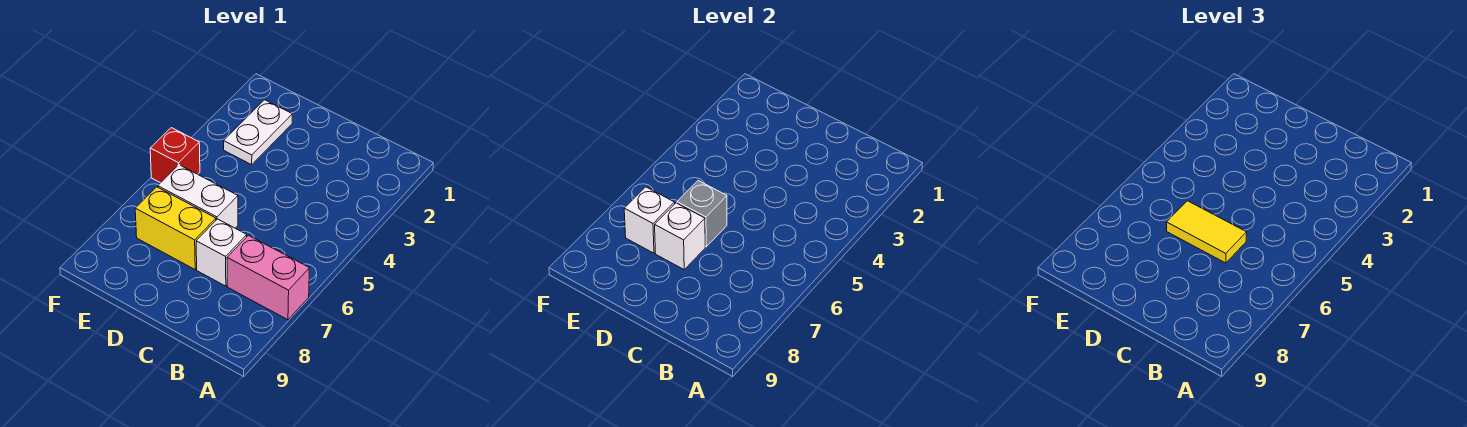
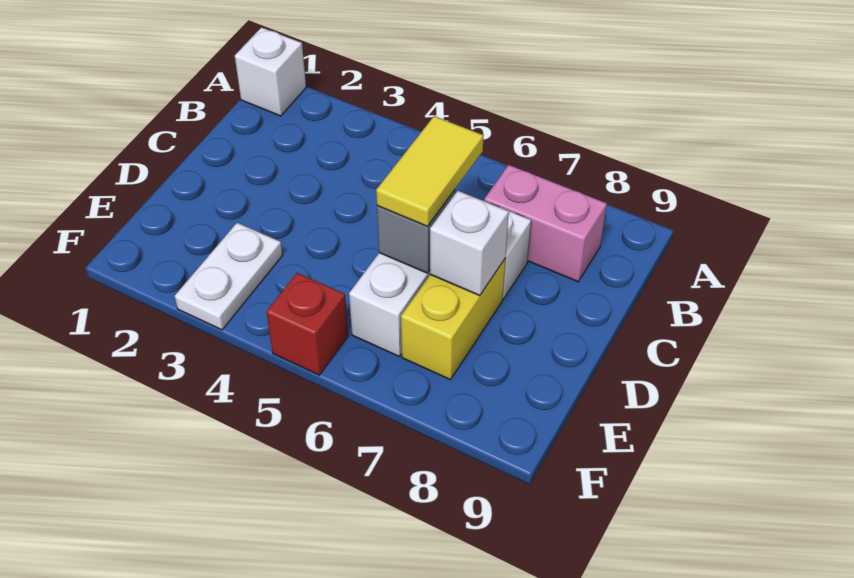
pink 1x2 brick [227,235,310,320] -> pink 1x2 brick turned to [484,165,607,282]
white 1x2 plate [224,100,292,165] -> white 1x2 plate turned to [175,223,283,330]
white 1x1 brick [624,187,675,253] -> white 1x1 brick moved to [235,27,306,116]

